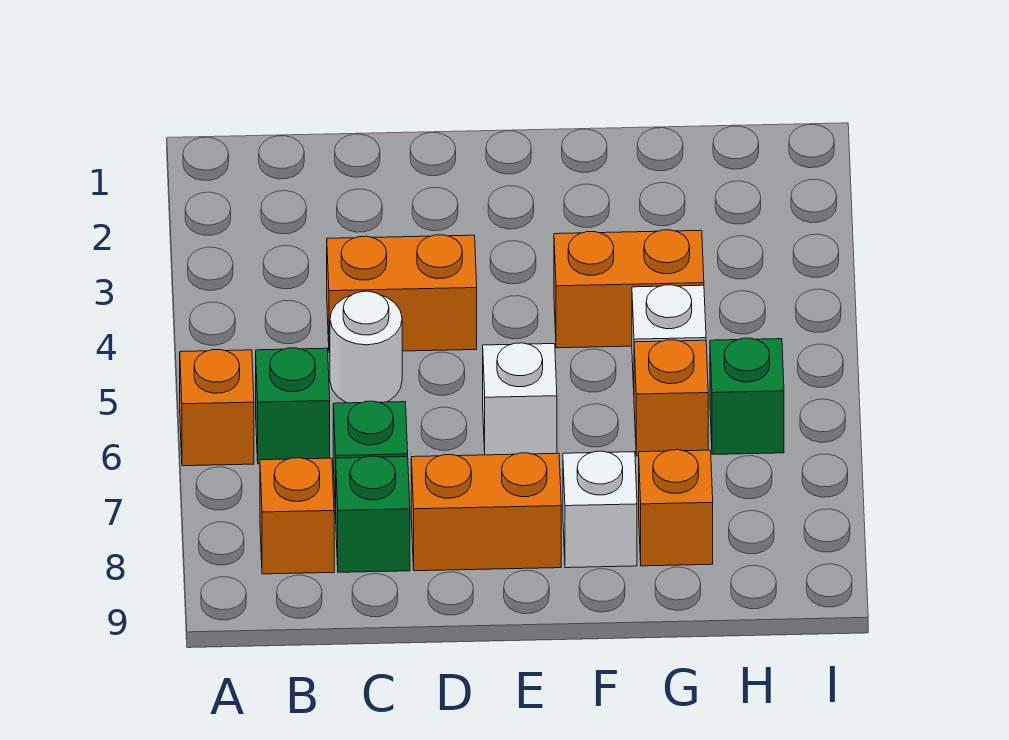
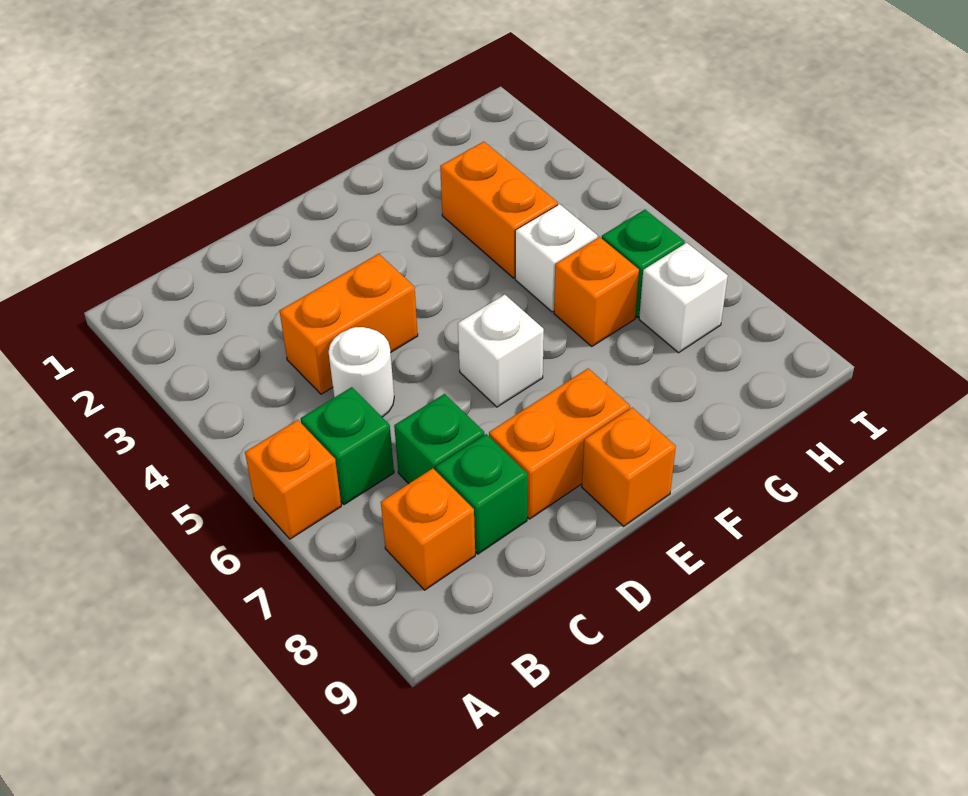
orange 1x2 brick [554,230,704,348] -> orange 1x2 brick turned to [440,142,558,278]
white 1x1 brick [563,451,637,568] -> white 1x1 brick moved to [639,243,728,353]
orange 1x1 brick [639,450,713,566] -> orange 1x1 brick moved to [582,408,676,526]

